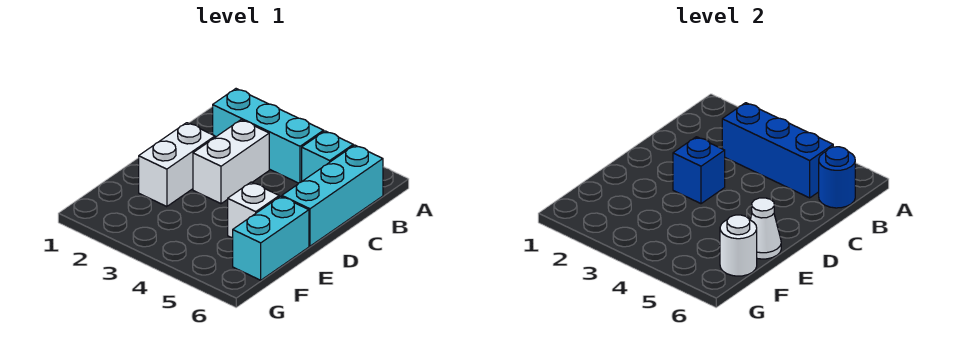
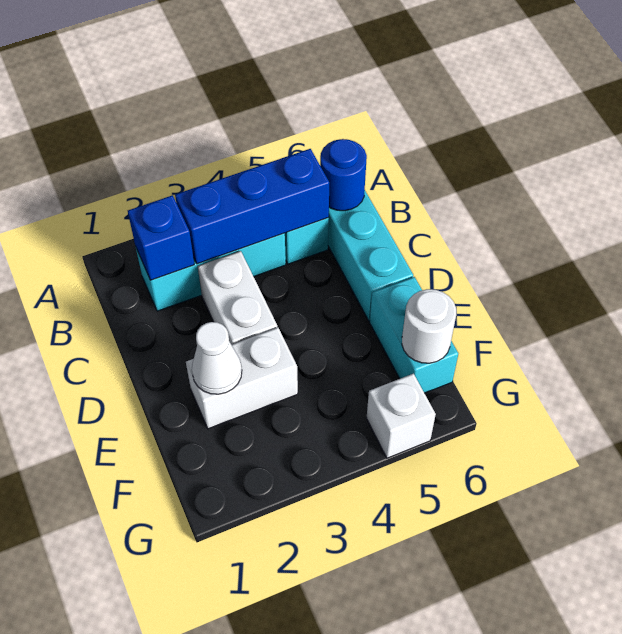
white 1x2 brick [139,123,215,207] -> white 1x2 brick turned to [186,327,298,429]
blue 1x1 brick [673,137,725,204] -> blue 1x1 brick moved to [128,195,194,280]
white 1x1 brick [228,182,279,238] -> white 1x1 brick moved to [366,374,436,458]
white 1x1 cone [750,198,781,259] -> white 1x1 cone moved to [192,322,242,394]

